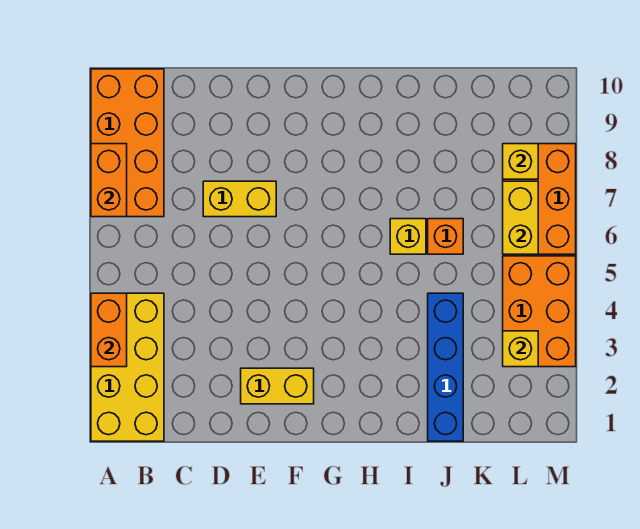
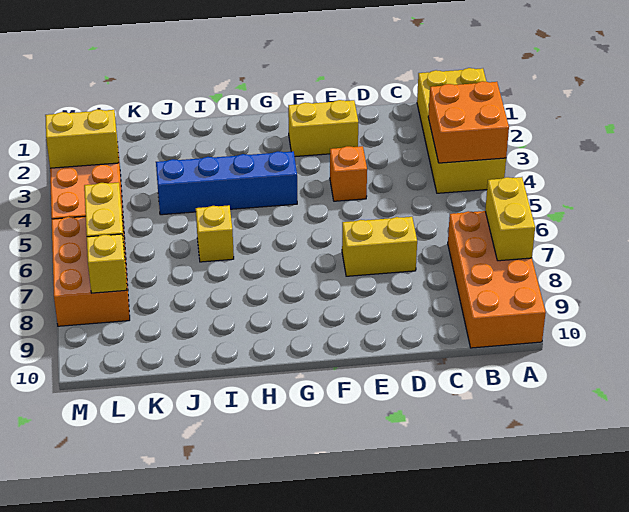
orange 1x2 brick [91,293,127,367] -> orange 2x2 brick [428,81,509,163]
orange 1x2 brick [91,144,127,217] -> yellow 1x2 brick [485,177,535,261]
blue 1x4 brick [428,293,463,441] -> blue 1x4 brick turned to [156,151,297,215]
orange 1x1 brick [428,219,463,254] -> orange 1x1 brick moved to [330,146,367,201]
yellow 1x1 brick [503,331,538,367] -> yellow 1x2 brick [45,109,119,168]

